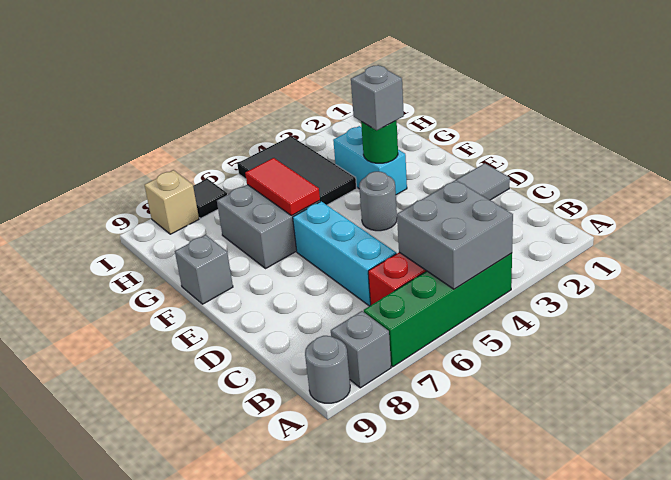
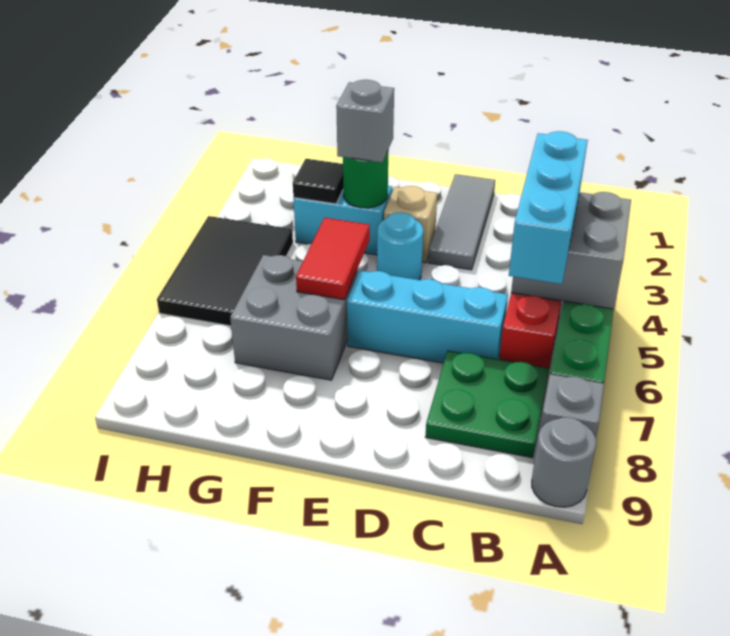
none -> cyan 1x3 brick [509,131,588,284]
none -> green 2x2 plate [426,351,549,458]
grey 1x1 round brick [359,172,397,231] -> cyan 1x1 round brick [377,212,423,280]
red 1x2 tile [245,158,320,216] -> red 1x2 tile turned to [296,218,370,300]
grey 1x1 brick [175,235,233,304] -> none
black 2x3 tile [237,136,357,205] -> black 2x3 tile turned to [157,216,293,326]
black 1x1 tile [193,179,227,218] -> black 1x1 tile moved to [293,159,343,204]
tan 1x1 brick [145,170,199,234] -> tan 1x1 brick moved to [384,186,437,263]

